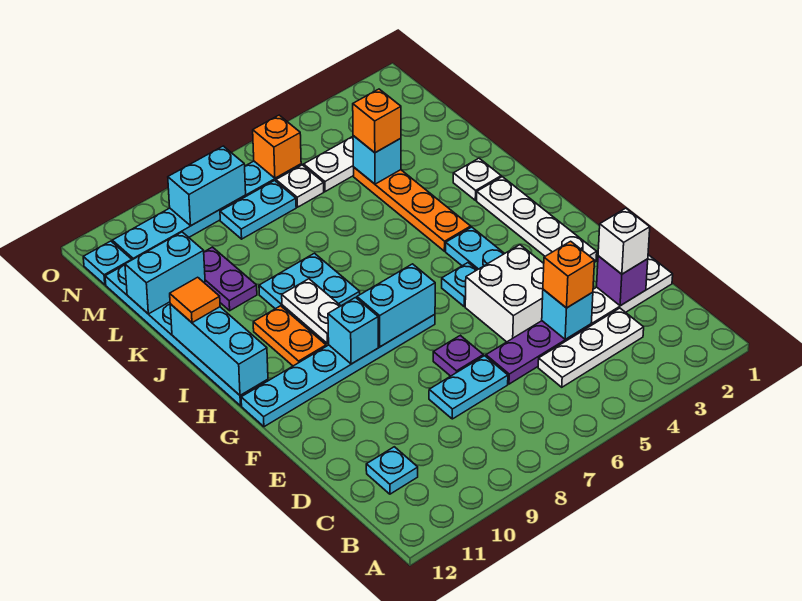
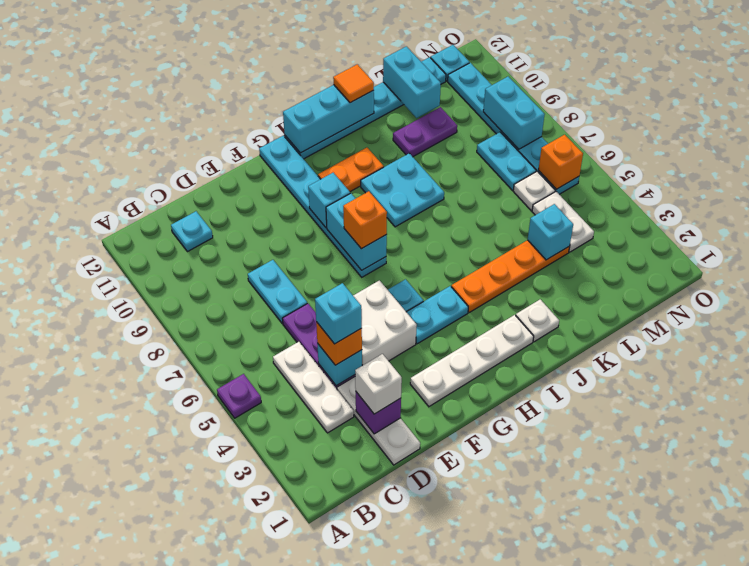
none -> cyan 1x1 brick [315,283,362,344]
purple 1x1 plate [433,335,483,376] -> purple 1x1 plate moved to [217,374,261,418]
white 1x2 plate [282,279,341,344] -> none
orange 1x1 brick [353,89,401,153] -> orange 1x1 brick moved to [343,191,387,249]

